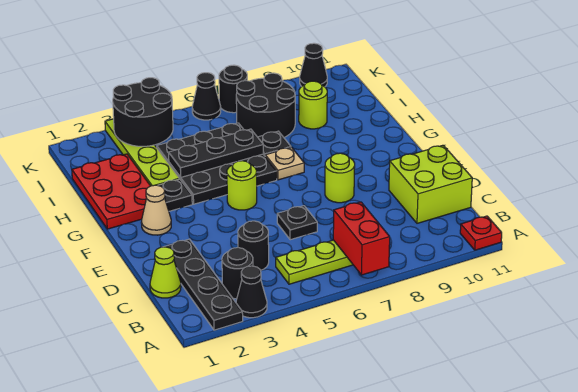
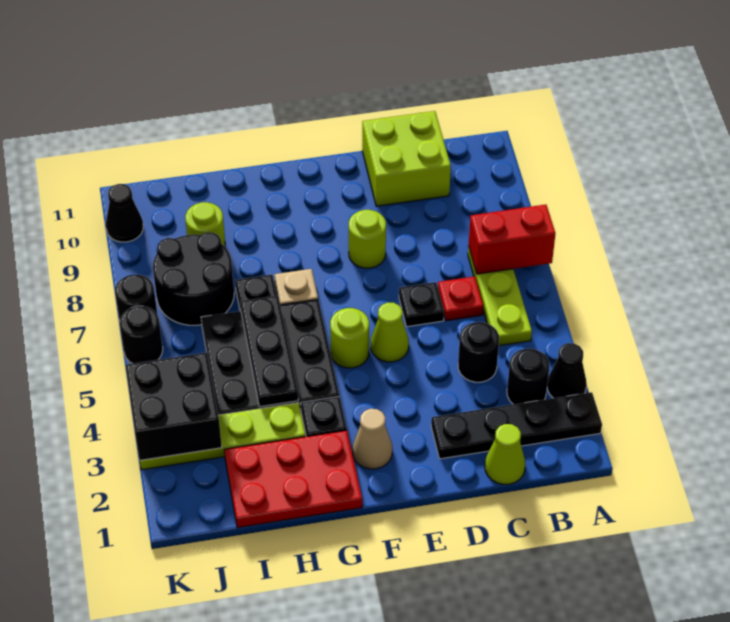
red 1x1 plate [460,216,502,250] -> red 1x1 plate moved to [438,276,483,321]
none -> lime 1x1 cone [371,302,409,362]
black 2x2 round brick [113,78,173,146] -> black 2x2 brick [125,353,222,460]
black 1x1 cone [192,73,221,120] -> black 1x1 round brick [120,306,163,364]

